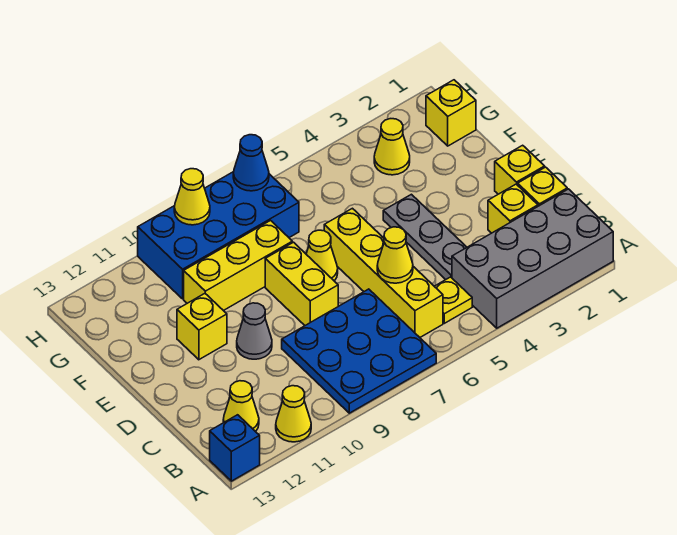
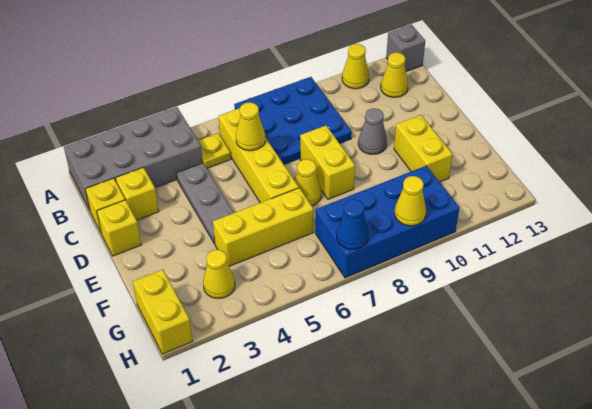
blue 1x1 brick [210,415,260,481] -> grey 1x1 brick [386,25,425,72]
yellow 1x1 brick [177,294,227,360] -> yellow 1x2 brick [394,115,453,182]
yellow 1x3 brick [184,221,292,311] -> yellow 1x3 brick moved to [213,188,314,266]
yellow 1x1 brick [426,80,476,146] -> yellow 1x2 brick [133,270,193,354]

